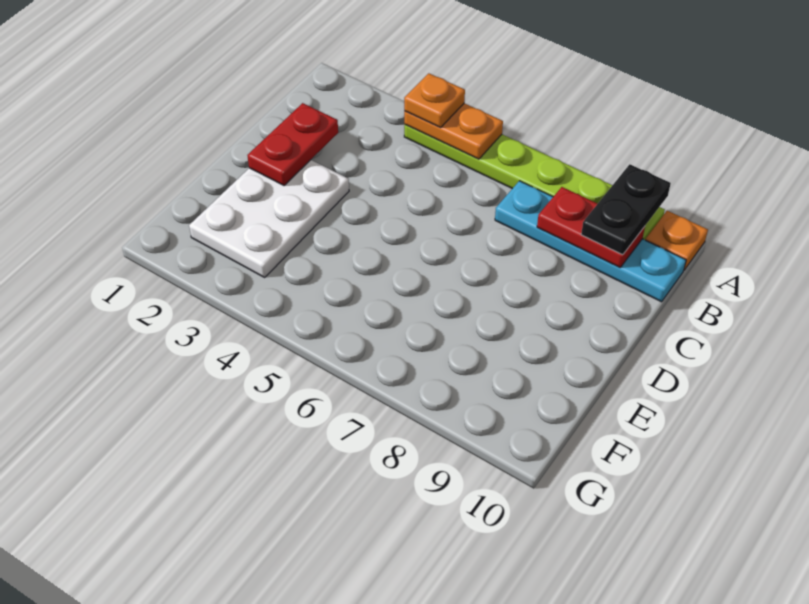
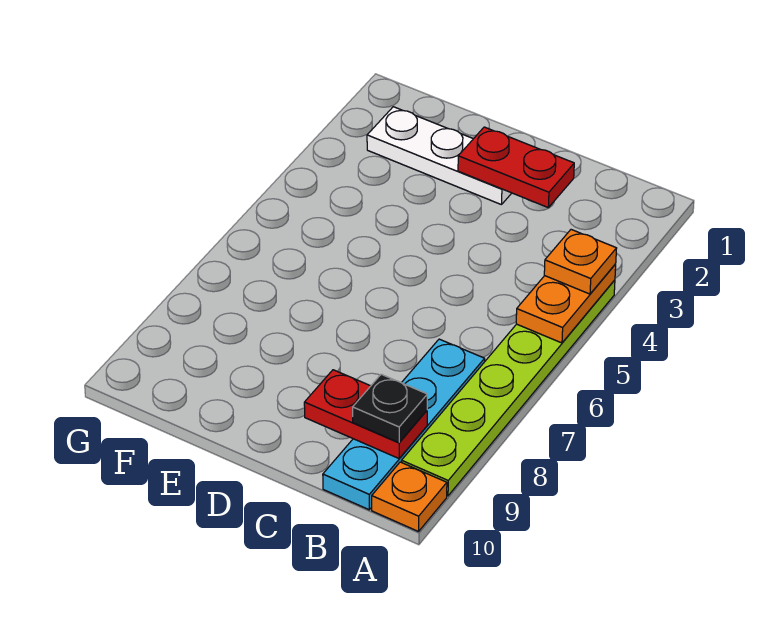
black 1x2 plate [581,164,671,255] -> black 1x1 plate [353,374,427,442]
red 1x2 plate [537,187,645,268] -> red 1x2 plate turned to [304,370,427,458]
white 2x3 plate [189,160,349,277] -> white 1x3 plate [367,107,511,205]

